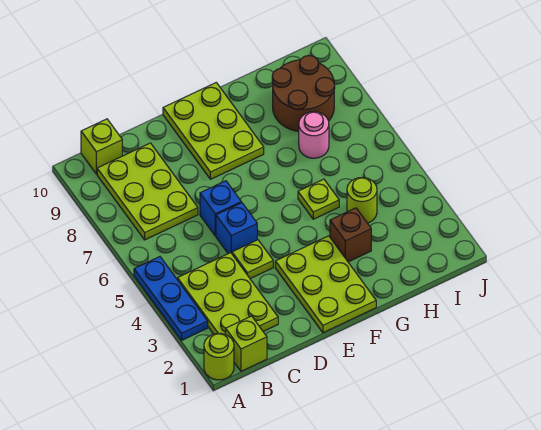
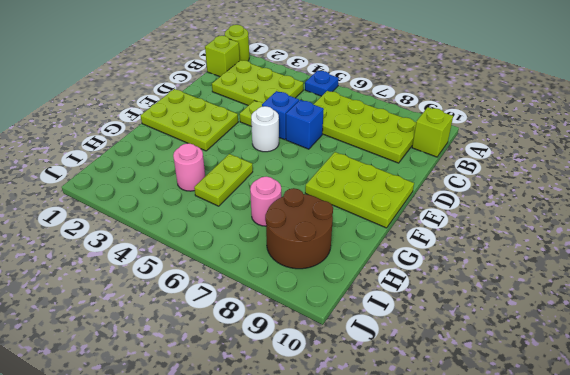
blue 1x3 plate [134,257,208,340] -> blue 1x1 plate [305,70,339,96]
lime 2x3 plate [97,143,198,240] -> lime 2x4 plate [313,91,416,163]
none -> white 1x1 round brick [251,106,279,152]
brown 1x1 brick [330,208,371,262] -> none
lime 1x1 plate [298,179,339,219] -> lime 1x2 plate [194,154,253,206]
lime 1x1 round brick [347,177,377,223] -> pink 1x1 round brick [173,143,205,191]

